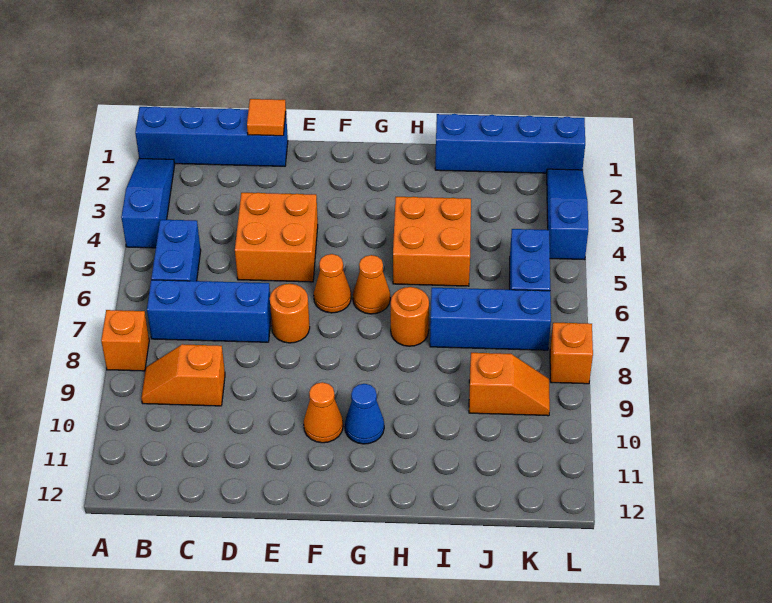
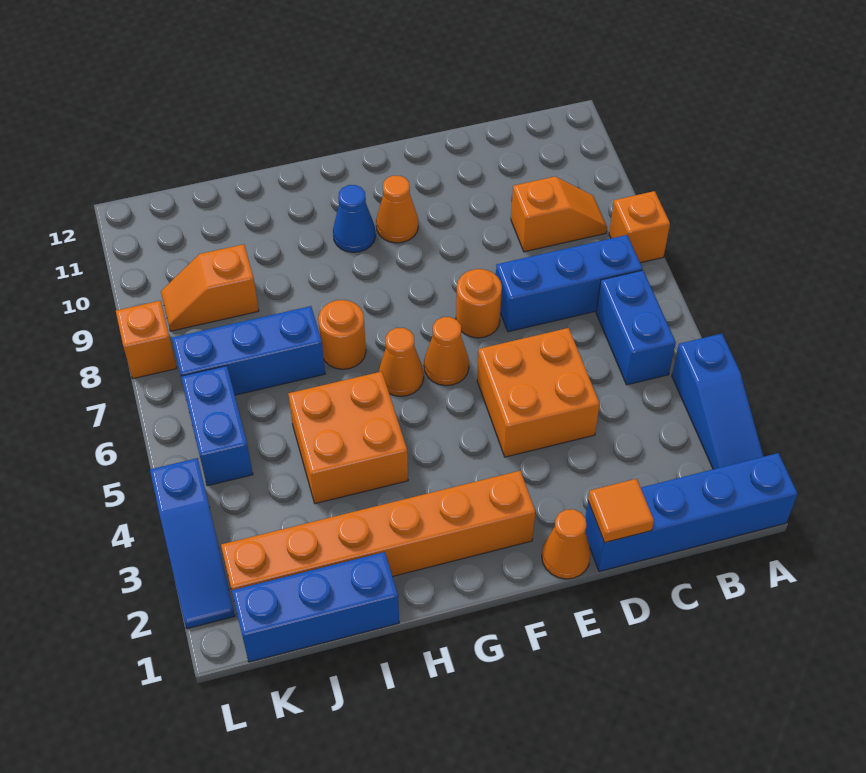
none -> orange 1x1 cone [542,509,591,579]
none -> orange 1x6 brick [221,471,535,590]
blue 1x4 brick [435,114,585,173] -> blue 1x3 brick [232,552,399,662]

